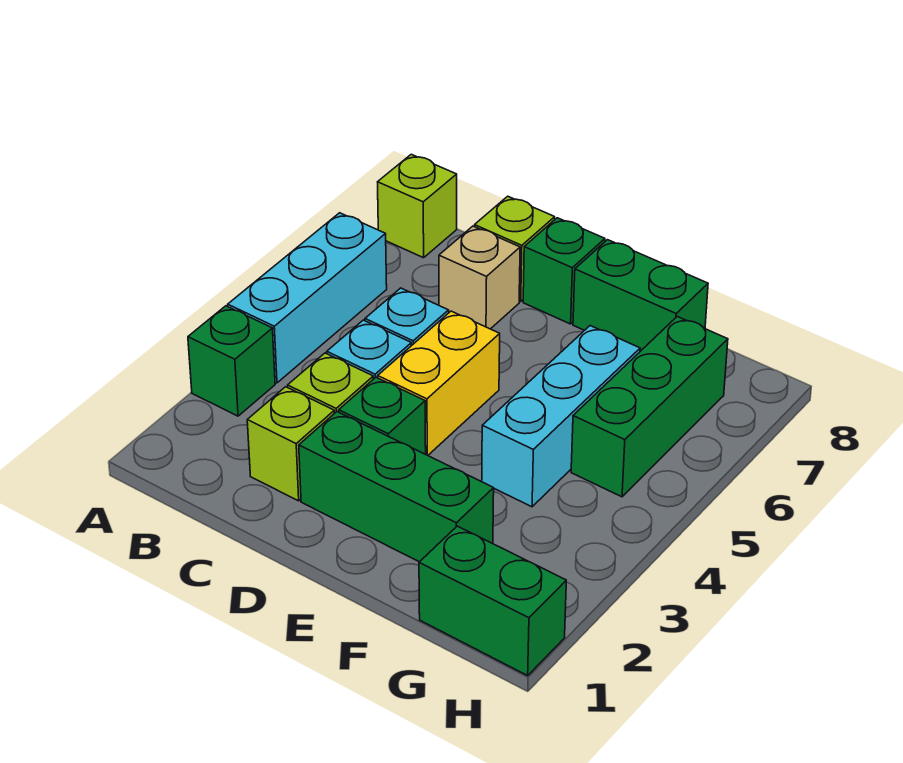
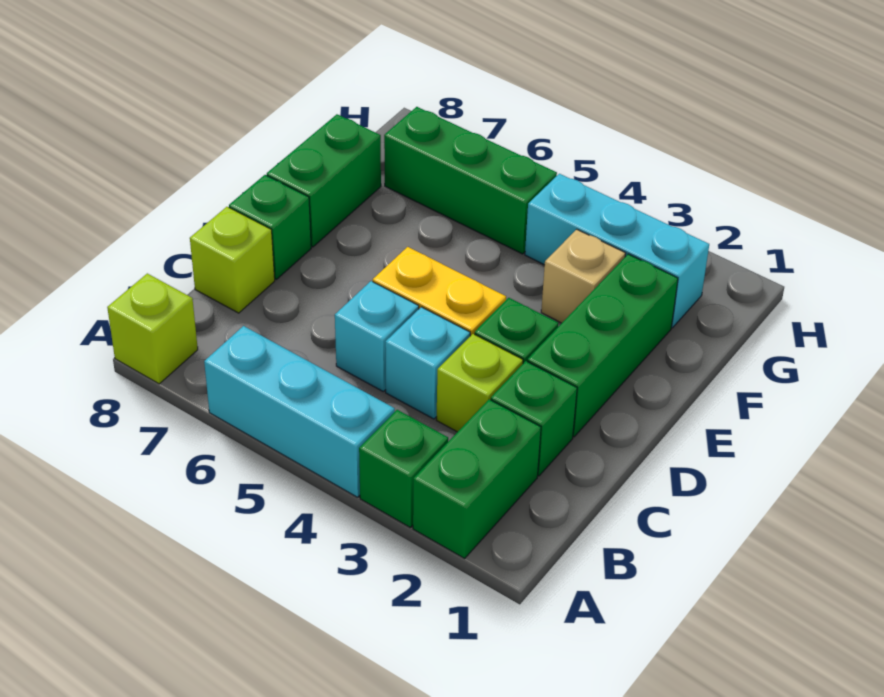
lime 1x1 brick [247,387,334,501] -> green 1x1 brick [491,361,577,476]
tan 1x1 brick [439,226,520,329] -> tan 1x1 brick moved to [541,229,626,323]
cyan 1x3 brick [482,326,640,507] -> cyan 1x3 brick moved to [525,174,709,328]
green 1x2 brick [419,526,566,676] -> green 1x2 brick moved to [413,399,541,558]

